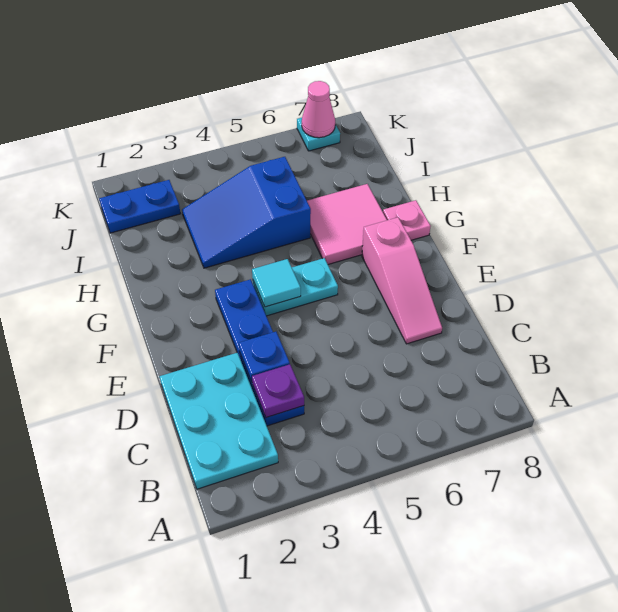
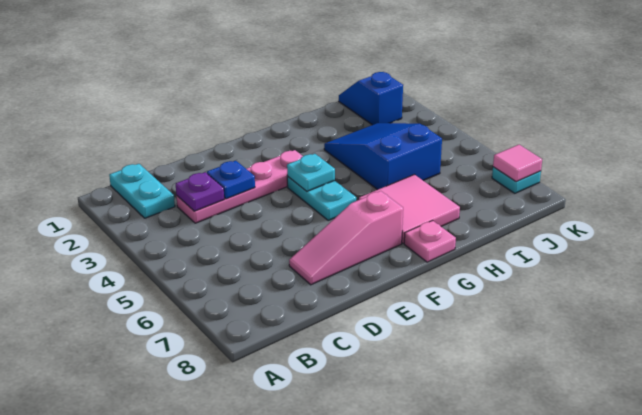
cyan 2x3 plate [160,353,278,489] -> cyan 1x2 plate [109,164,175,218]
blue 1x4 plate [215,279,304,426] -> pink 1x4 plate [177,150,303,223]
cyan 1x1 tile [252,259,301,307] -> cyan 1x1 plate [287,154,335,191]
blue 1x2 plate [99,180,180,233] -> blue 1x2 slope [339,72,403,125]
pink 1x1 cone [302,81,335,138] -> pink 1x1 tile [493,145,542,182]

